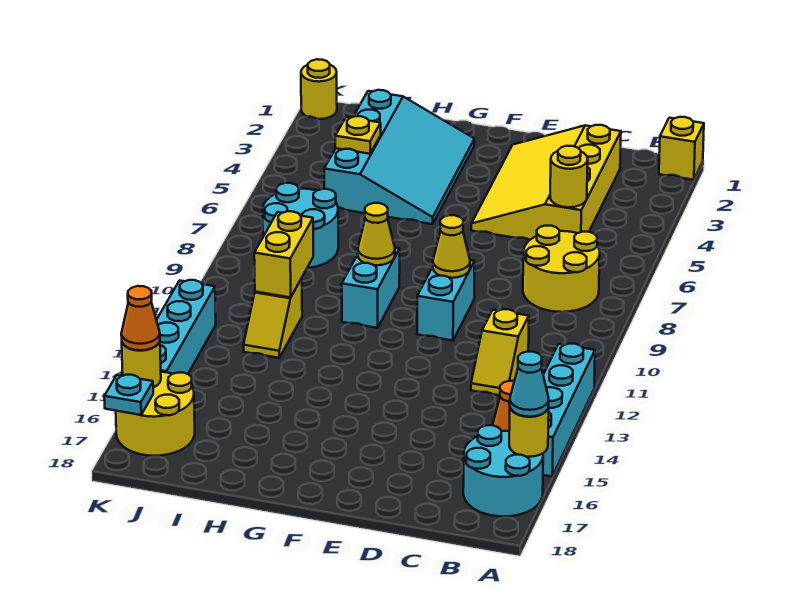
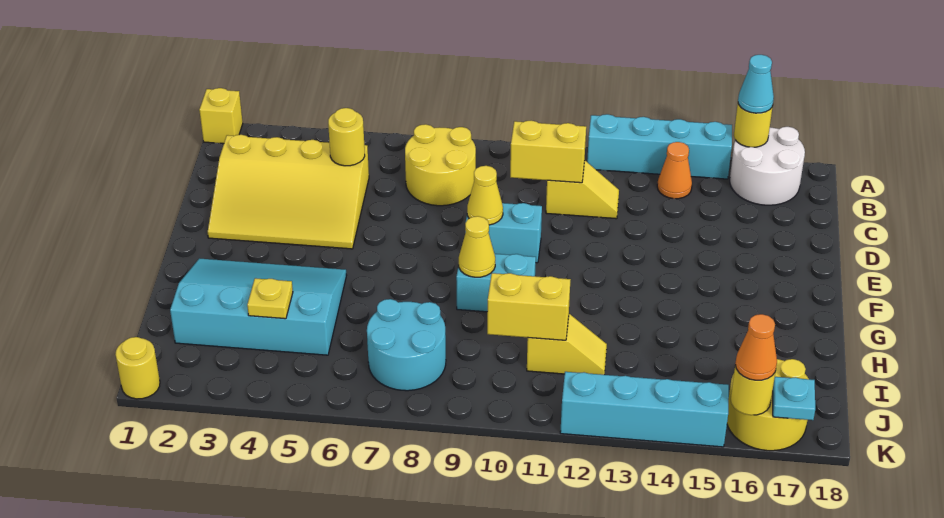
cyan 2x2 round brick [463,425,543,517] -> white 2x2 round brick [730,127,805,205]
none -> yellow 1x2 brick [510,121,586,183]

